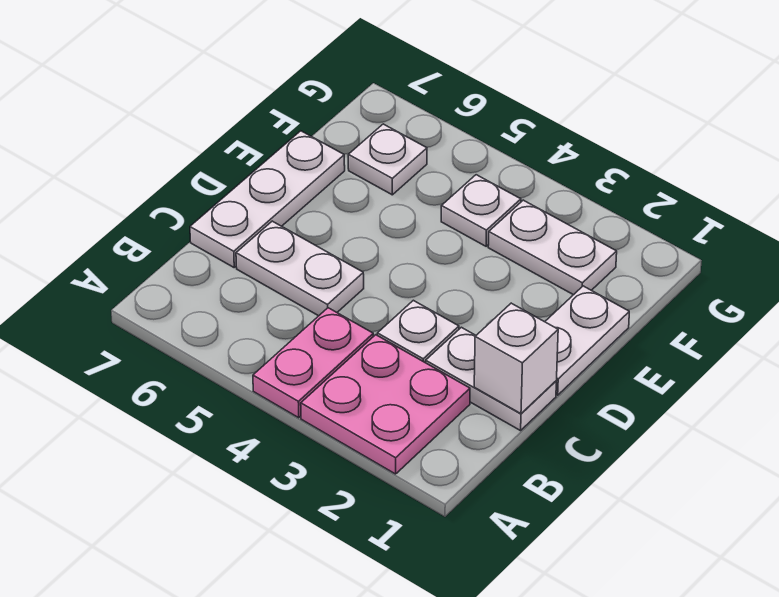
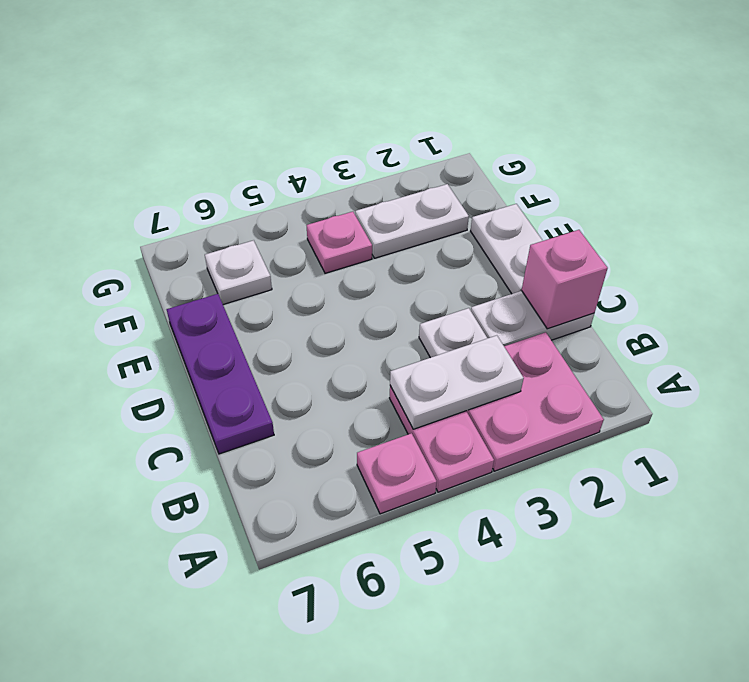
none -> pink 1x1 plate [357,433,437,514]
white 1x1 brick [474,303,558,414] -> pink 1x1 brick [522,230,608,329]
white 1x2 plate [236,221,364,316] -> white 1x2 plate moved to [390,335,524,429]
white 1x3 plate [190,131,345,267] -> purple 1x3 plate [167,294,274,454]
white 1x1 plate [441,175,521,246] -> pink 1x1 plate [307,212,372,273]

